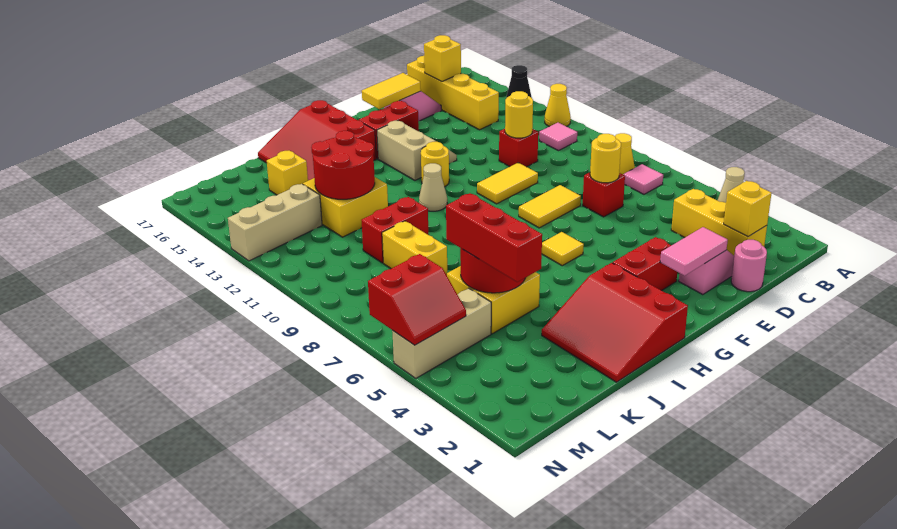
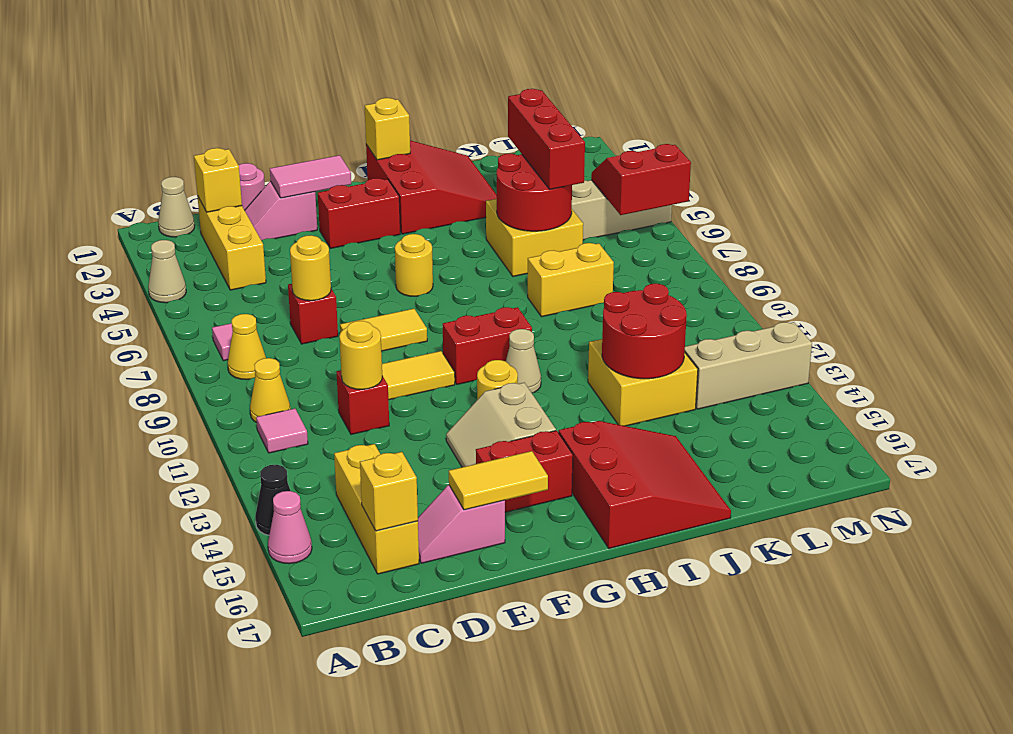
yellow 1x1 cone [545,84,571,127] -> yellow 1x1 cone moved to [250,358,290,423]
none -> pink 1x1 cone [268,491,312,564]
none -> tan 1x1 cone [158,177,195,237]
yellow 1x4 brick [407,56,499,130] -> yellow 1x3 brick [334,444,419,574]
yellow 1x1 tile [542,232,584,266] -> yellow 1x1 round brick [395,234,433,296]
red 1x2 brick [361,197,429,263] -> red 1x2 brick moved to [443,307,532,384]
yellow 1x2 brick [382,221,447,275] -> yellow 1x2 brick turned to [528,243,614,317]
yellow 1x1 brick [267,151,308,195] -> yellow 1x1 brick moved to [365,98,410,160]

